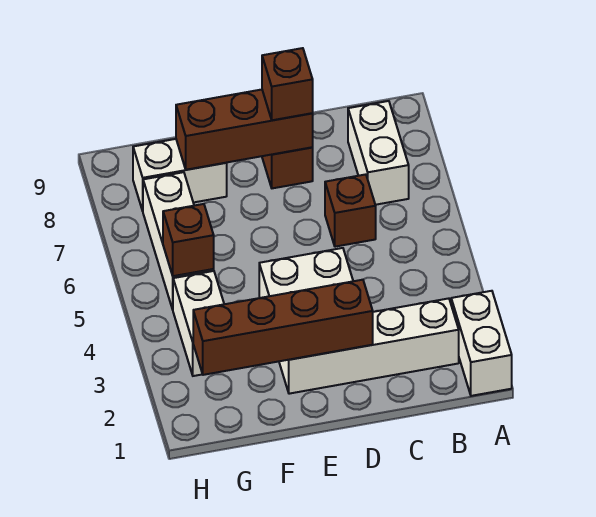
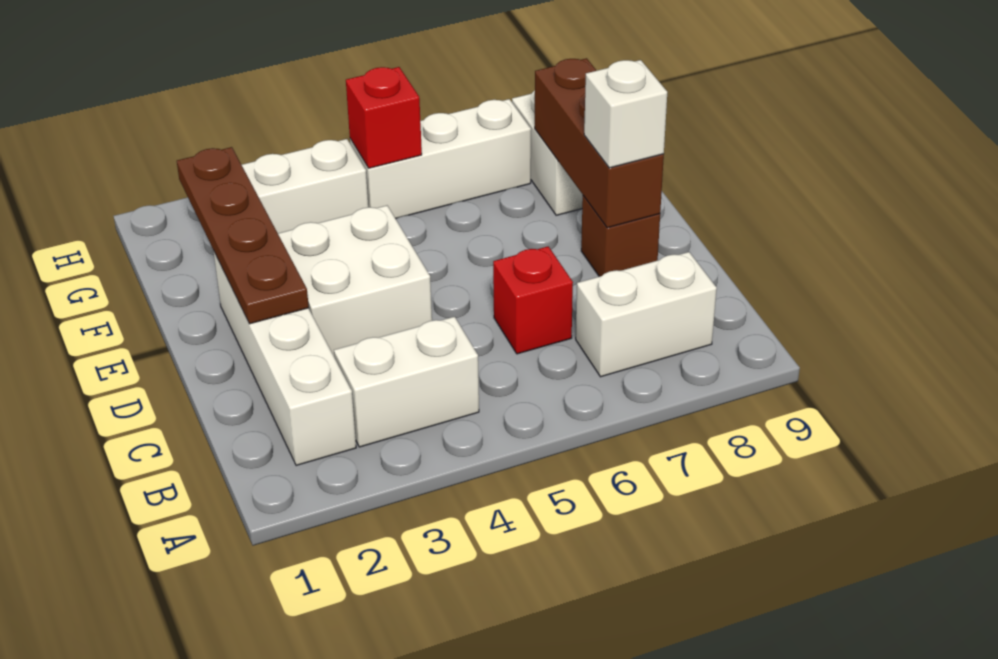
white 1x2 brick [451,291,512,396] -> white 1x2 brick moved to [334,317,479,447]
brown 1x1 brick [325,174,376,247] -> red 1x1 brick [493,246,573,354]
brown 1x4 brick [193,280,373,375] -> brown 1x4 plate [177,147,309,324]
brown 1x1 brick [262,48,313,120] -> white 1x1 brick [584,60,667,168]
brown 1x1 brick [163,204,214,276] -> red 1x1 brick [346,67,422,168]

